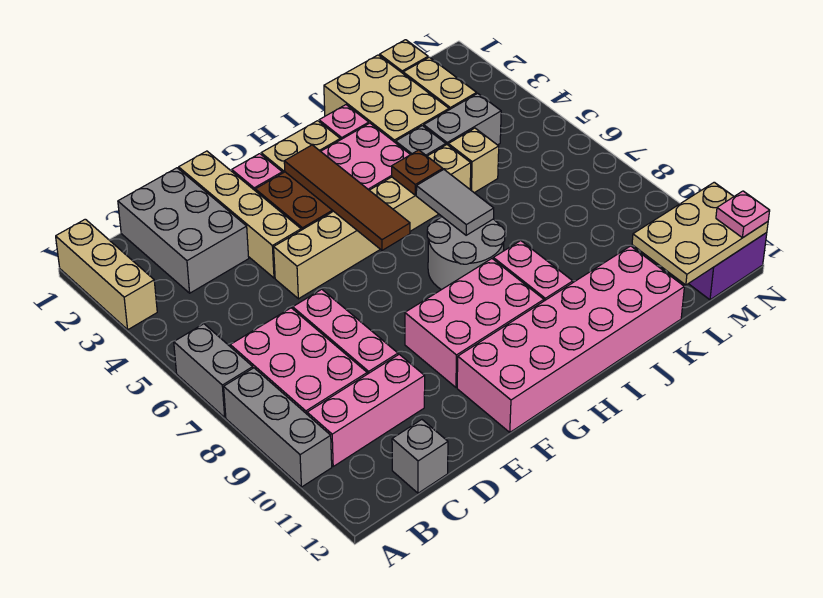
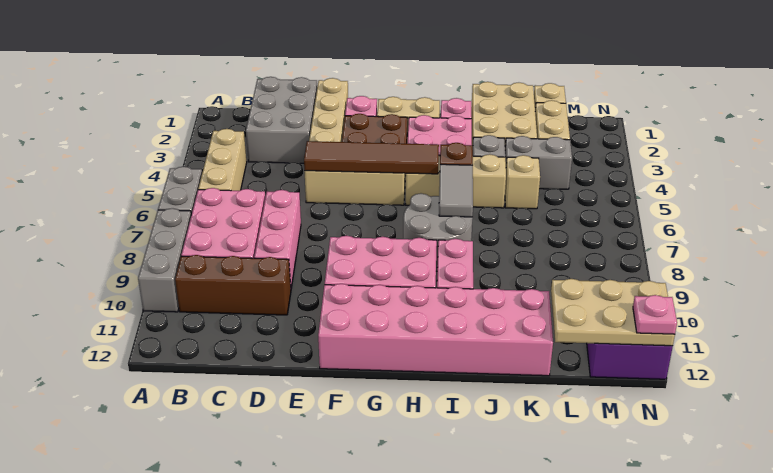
tan 1x3 brick [56,219,157,330] -> tan 1x3 brick moved to [198,129,247,191]
pink 1x3 brick [307,354,425,466] -> brown 1x3 brick [175,255,291,315]
grey 1x1 brick [392,420,448,493] -> none
brown 1x4 tile [284,145,410,250] -> brown 1x4 tile turned to [304,141,439,174]

